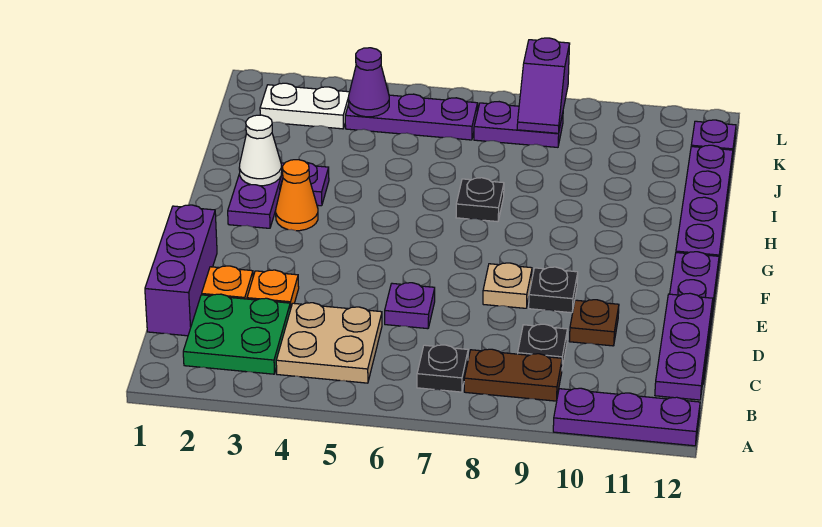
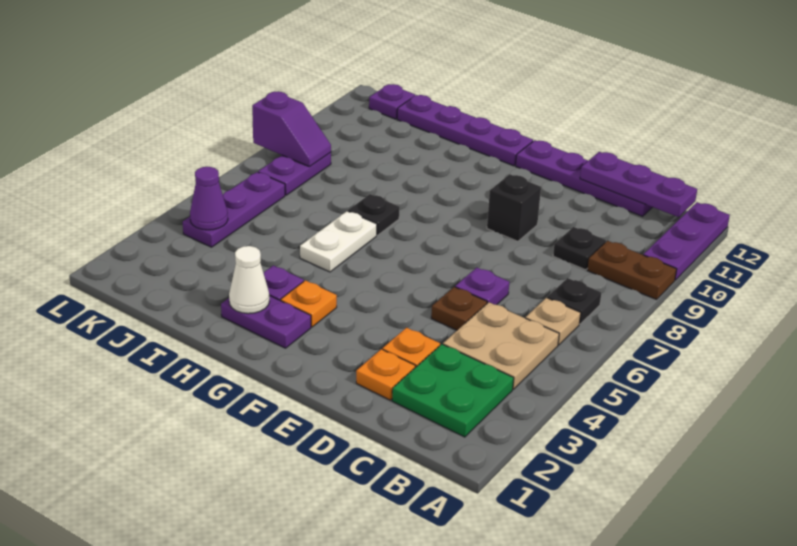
brown 1x2 plate [464,349,562,401] -> brown 1x2 plate turned to [587,241,677,300]
purple 1x3 brick [145,205,217,336] -> none
brown 1x1 plate [569,300,619,346] -> brown 1x1 plate moved to [431,287,487,330]
tan 1x1 plate [483,263,532,308] -> tan 1x1 plate moved to [526,298,581,345]
black 1x1 plate [529,267,578,313] -> black 1x1 brick [487,174,541,241]
orange 1x1 cone [276,160,318,231] -> orange 1x1 plate [281,280,337,327]
white 1x2 plate [260,83,349,129] -> white 1x2 plate moved to [300,211,377,272]

